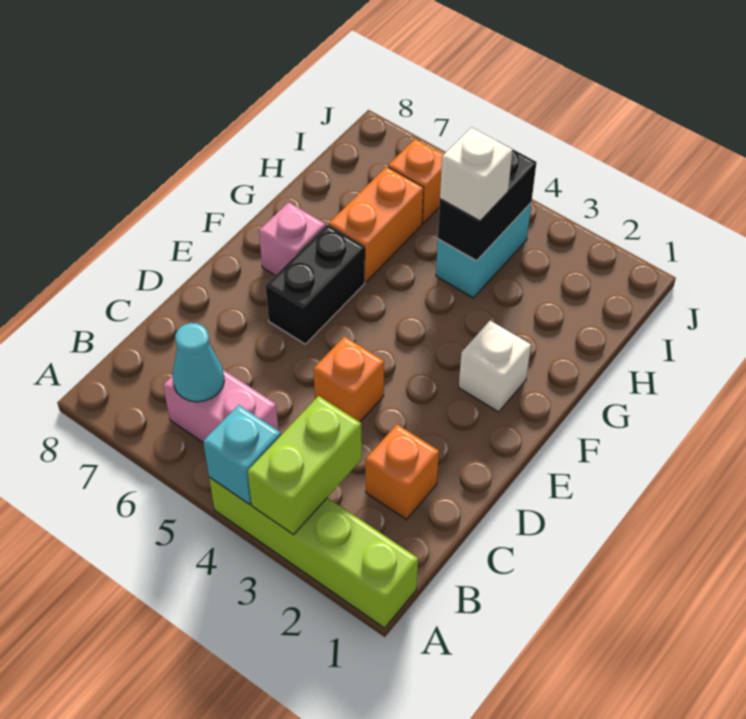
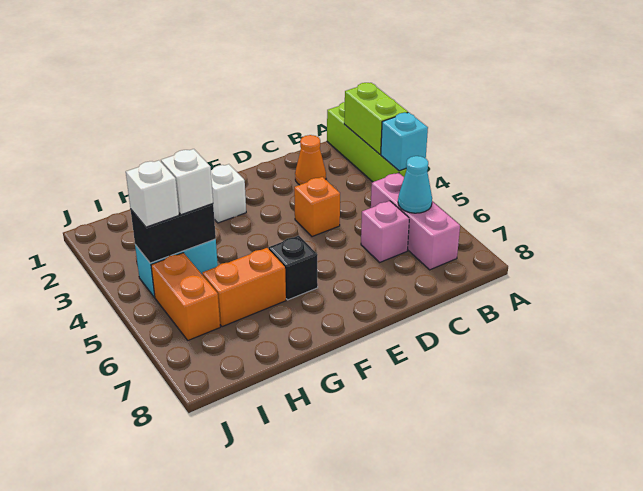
lime 1x2 brick [247,396,362,535] -> lime 1x2 brick turned to [344,83,408,154]
pink 1x2 brick [163,370,279,442] -> pink 1x3 brick [371,173,460,270]
orange 1x1 brick [365,424,439,519] -> orange 1x1 cone [295,135,326,185]
black 1x2 brick [265,225,365,344] -> black 1x1 brick [269,236,318,300]
pink 1x1 brick [259,202,325,275] -> pink 1x1 brick moved to [361,201,409,262]
none -> white 1x1 brick [126,160,179,227]
orange 1x1 brick [388,139,444,223] -> orange 1x2 brick [151,253,220,340]

